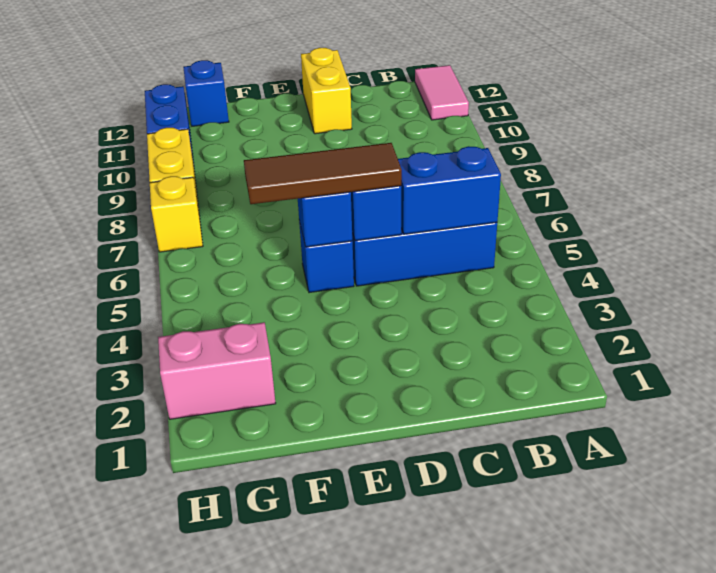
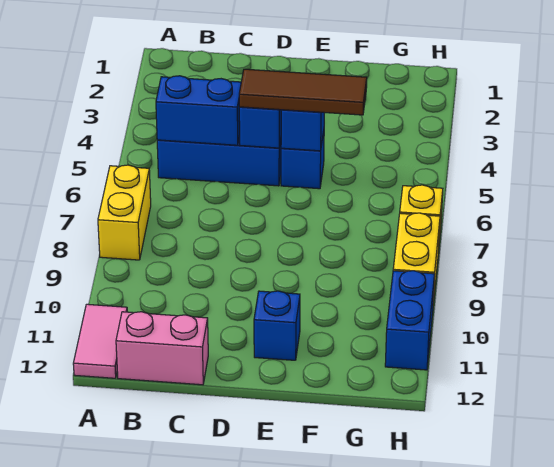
yellow 1x2 brick [301,48,352,134] -> yellow 1x2 brick moved to [98,165,151,260]
pink 1x2 brick [158,322,276,419] -> pink 1x2 brick moved to [116,312,208,385]
blue 1x1 brick [183,60,229,126] -> blue 1x1 brick moved to [254,291,300,360]

